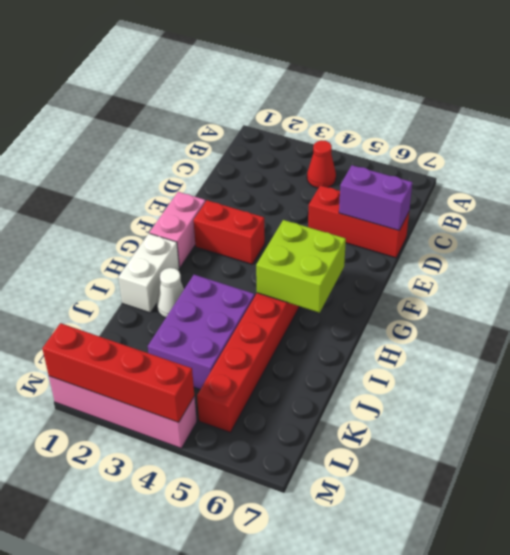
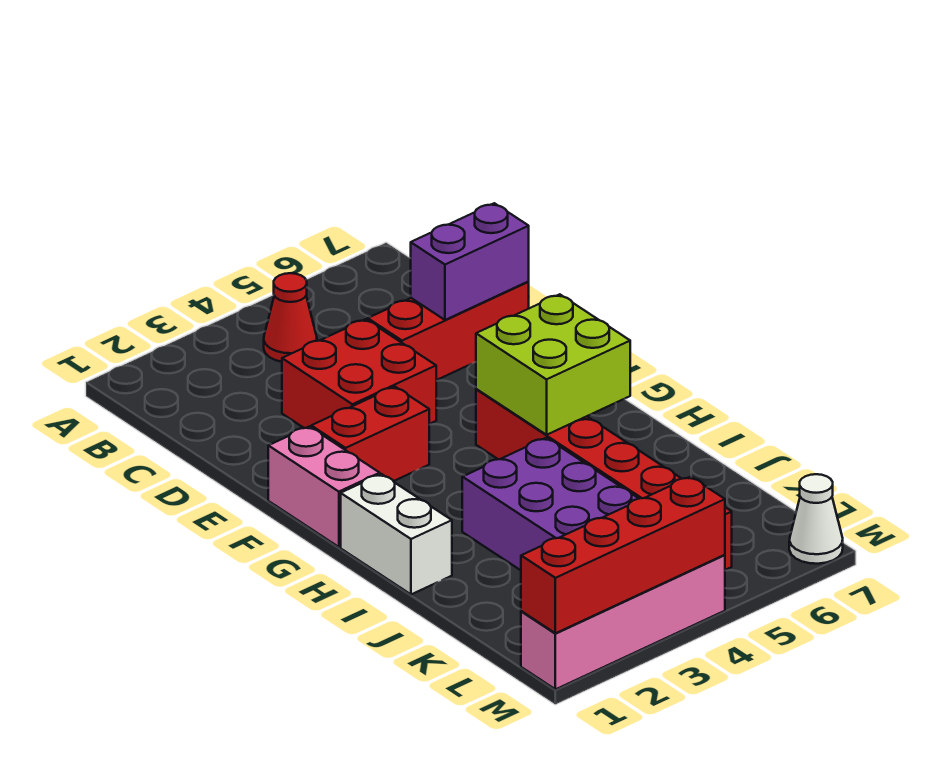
none -> red 2x2 brick [282,319,436,428]
white 1x1 cone [157,268,184,318] -> white 1x1 cone moved to [789,474,843,564]

